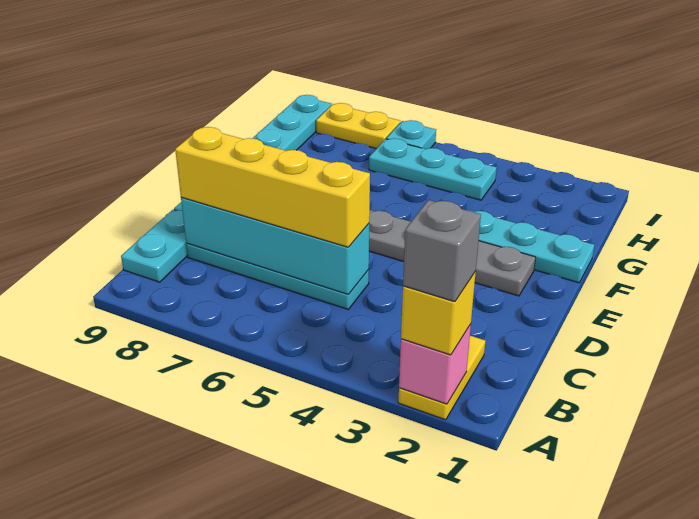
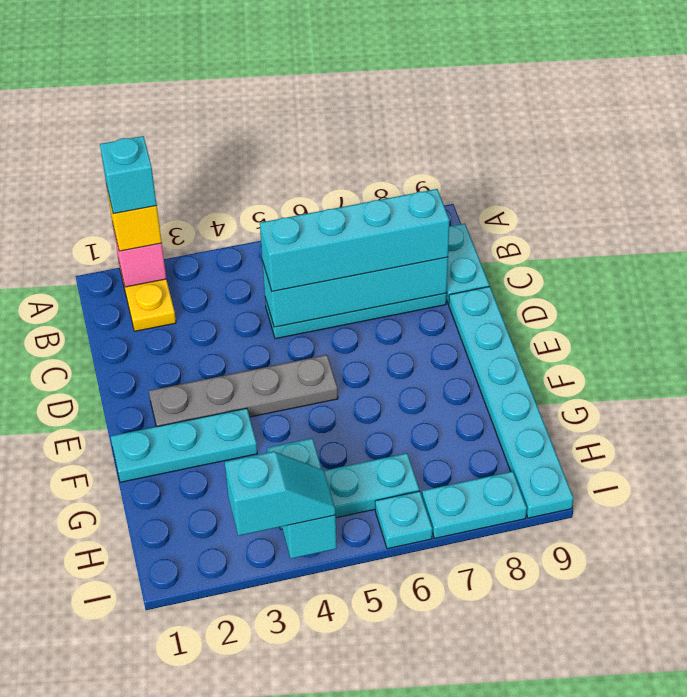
grey 1x1 brick [403,200,481,302] -> cyan 1x1 brick [100,136,157,214]
yellow 1x4 brick [175,127,370,247] -> cyan 1x4 brick [260,189,449,291]
none -> cyan 1x2 brick [267,438,337,559]
none -> cyan 1x2 slope [225,451,336,536]
yellow 1x2 plate [316,103,400,149] -> cyan 1x2 plate [422,471,527,538]

